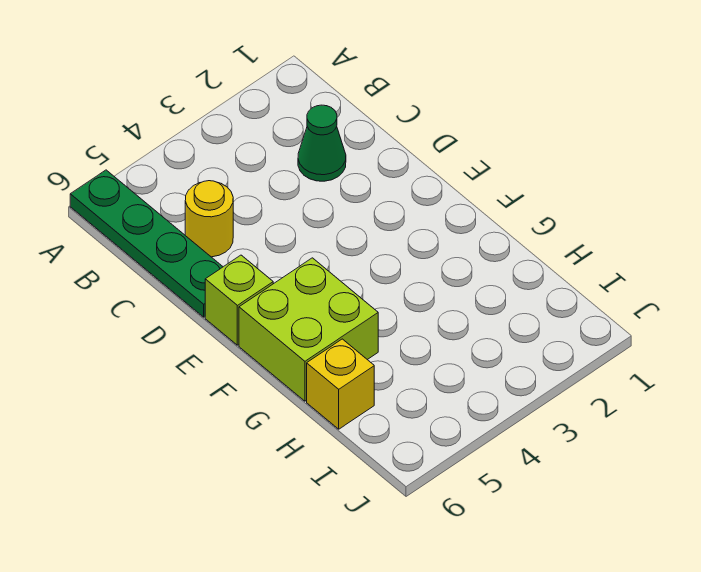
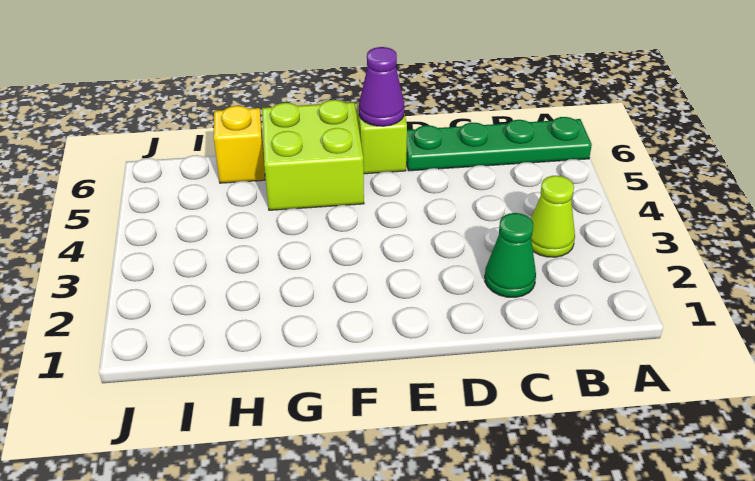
none -> lime 1x1 cone [531,176,575,257]
yellow 1x1 round brick [185,181,233,257] -> none
none -> purple 1x1 cone [359,47,404,126]

